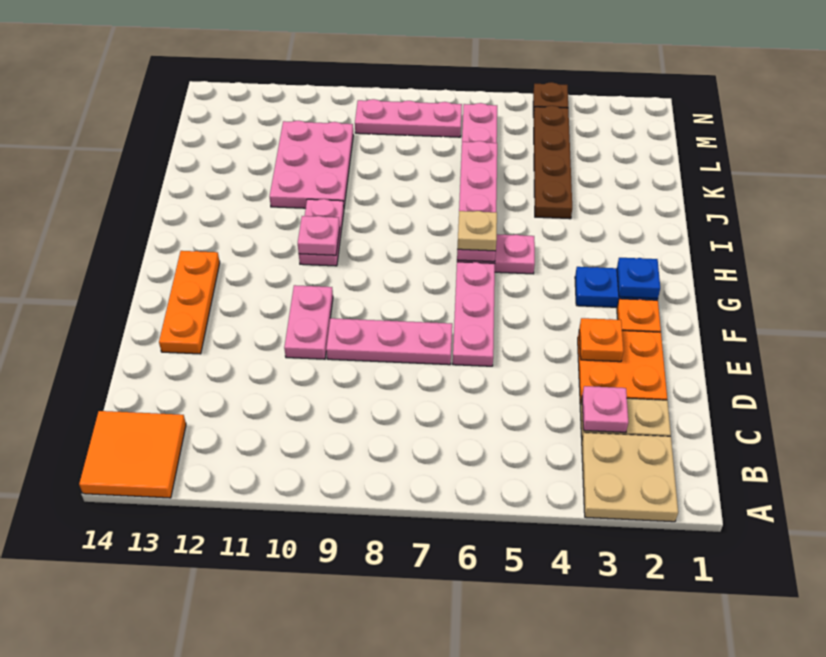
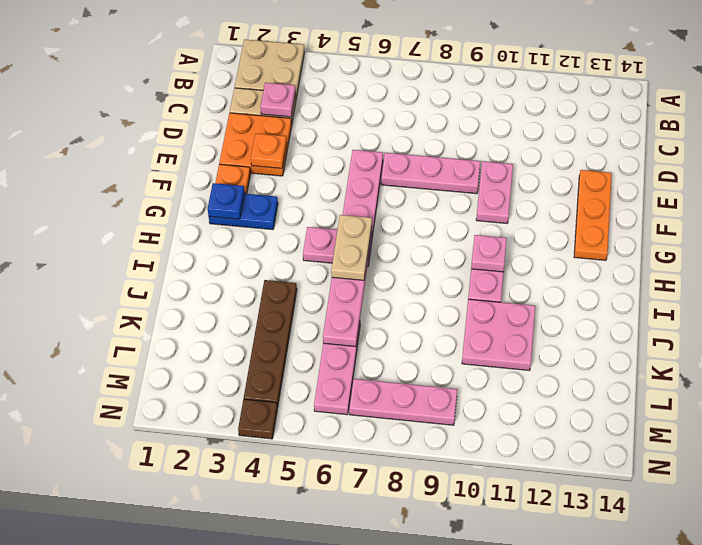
orange 2x2 tile [79,411,186,498] -> none
tan 1x1 plate [457,211,497,251] -> tan 1x2 plate [331,215,372,280]
pink 2x3 plate [270,121,353,208] -> pink 2x2 plate [462,299,535,371]

